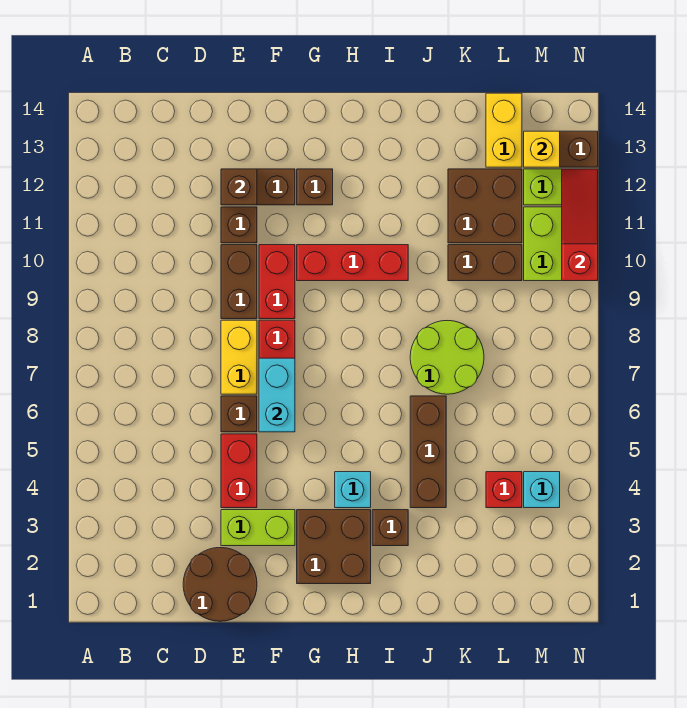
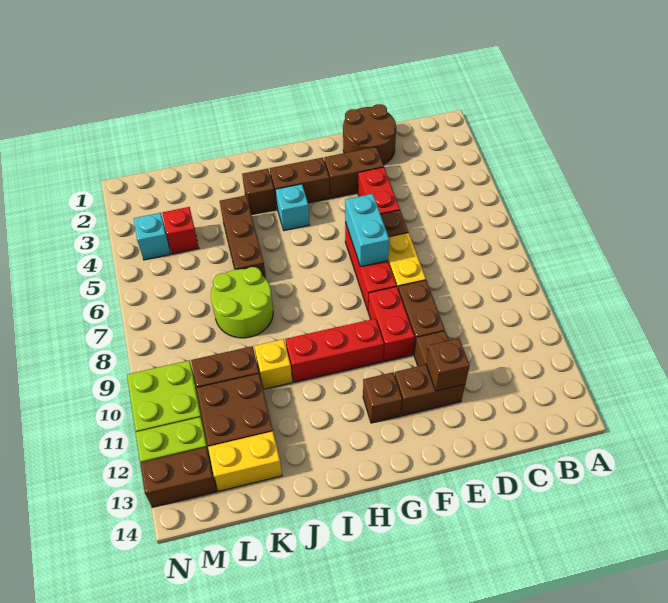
lime 1x2 brick [221,510,295,546] -> brown 1x2 brick [324,147,384,198]
brown 2x2 brick [297,510,371,584] -> brown 1x2 brick [270,158,330,209]
yellow 1x2 brick [486,93,522,167] -> yellow 1x2 brick turned to [208,431,282,491]
yellow 1x1 brick [524,131,560,167] -> yellow 1x1 brick moved to [254,339,292,389]
red 1x3 slope [562,169,598,281] -> none

